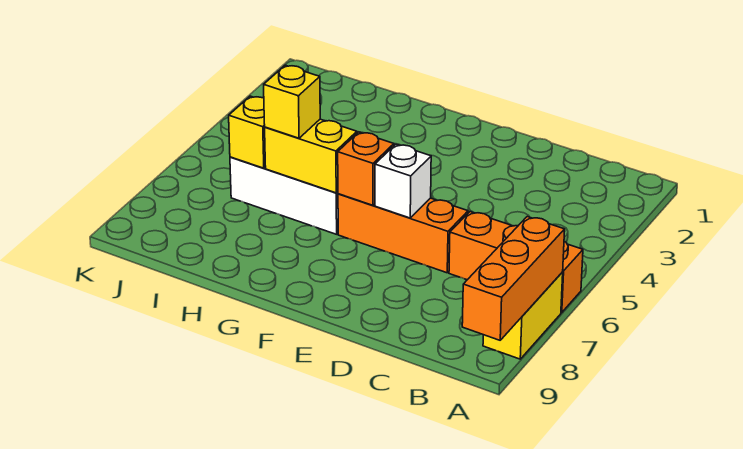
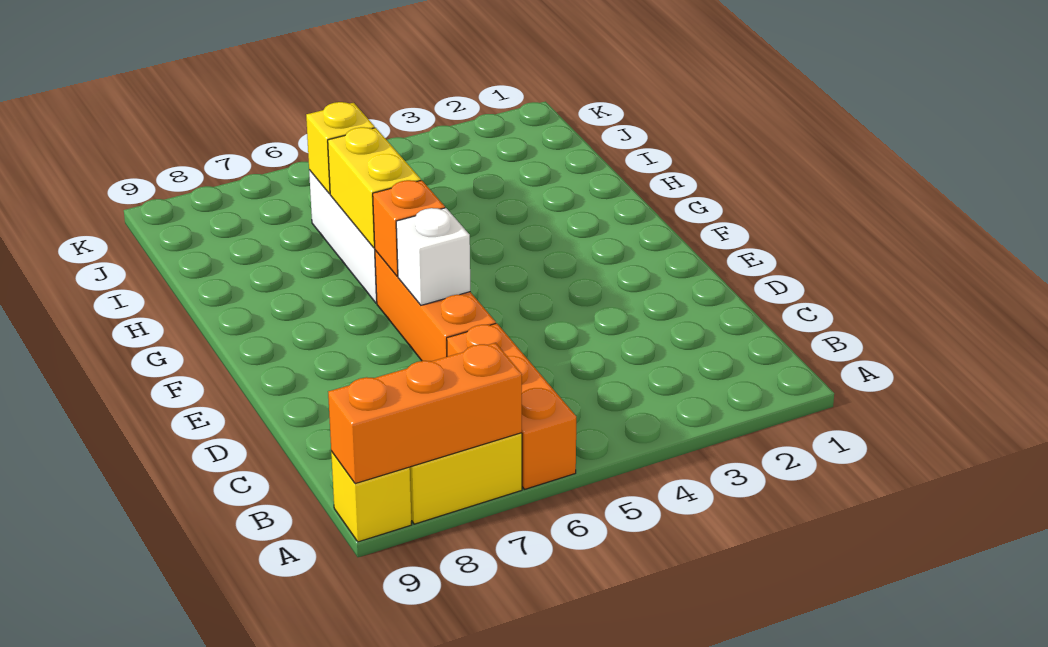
yellow 1x1 brick [264,65,320,138] -> yellow 1x1 brick moved to [331,451,412,542]

